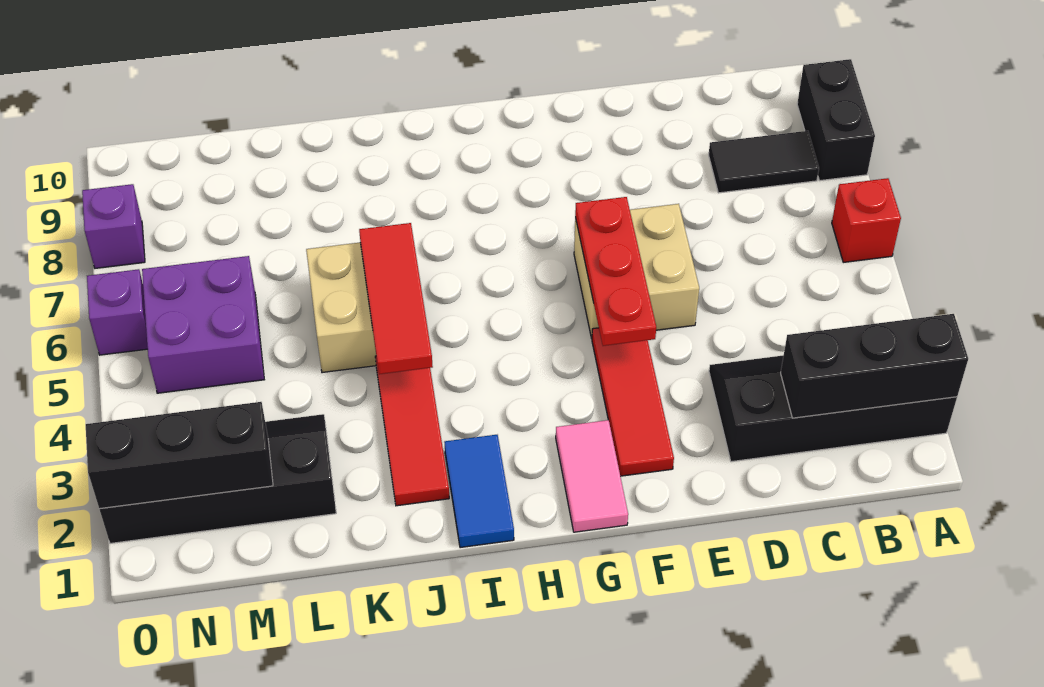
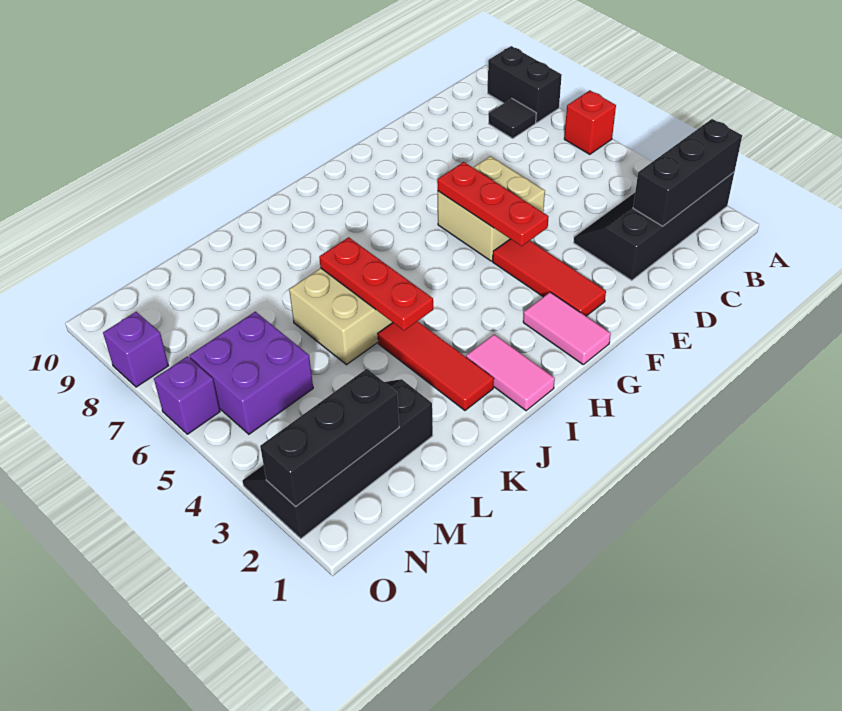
black 1x2 tile [709,131,819,193] -> black 1x1 tile [489,99,536,138]
blue 1x2 tile [445,435,514,548] -> pink 1x2 tile [466,334,555,411]
red 1x3 tile [359,223,433,374] -> red 1x3 plate [319,237,433,331]

